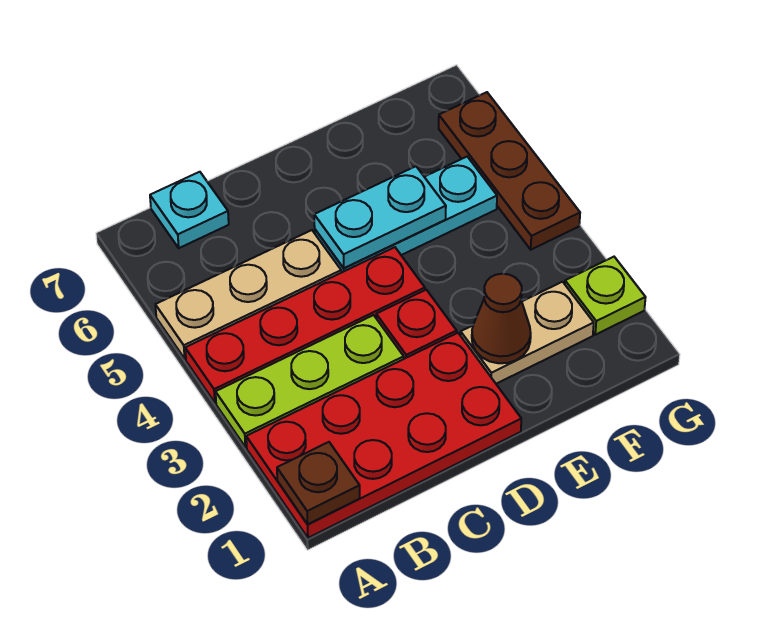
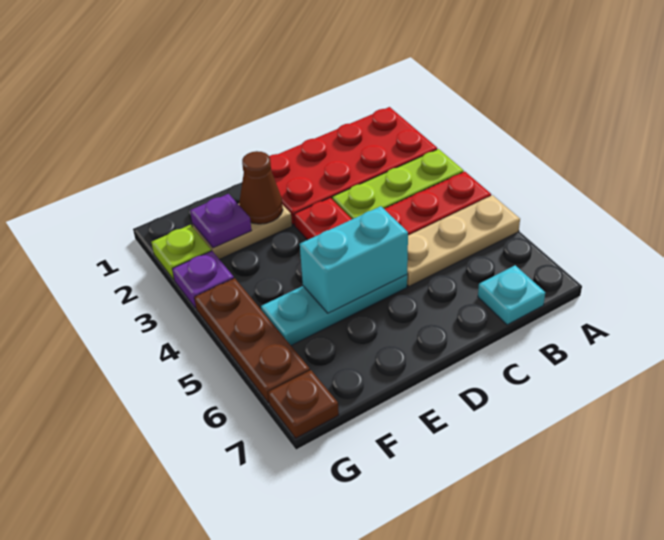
brown 1x1 plate [277,442,360,524] -> brown 1x1 plate moved to [268,370,339,438]
cyan 1x2 plate [314,166,446,268] -> cyan 1x2 brick [300,206,408,313]
none -> purple 1x1 plate [190,194,252,248]
none -> purple 1x1 plate [172,251,234,308]

